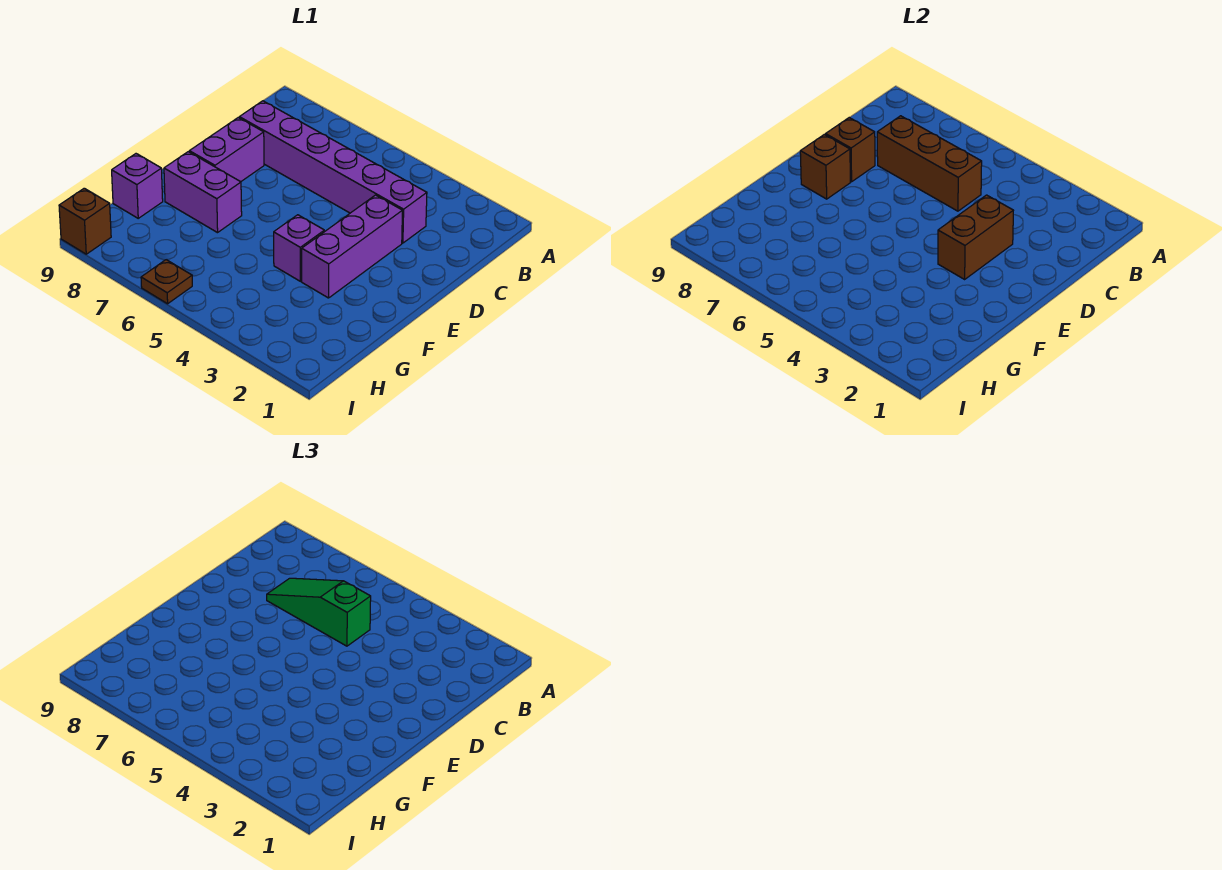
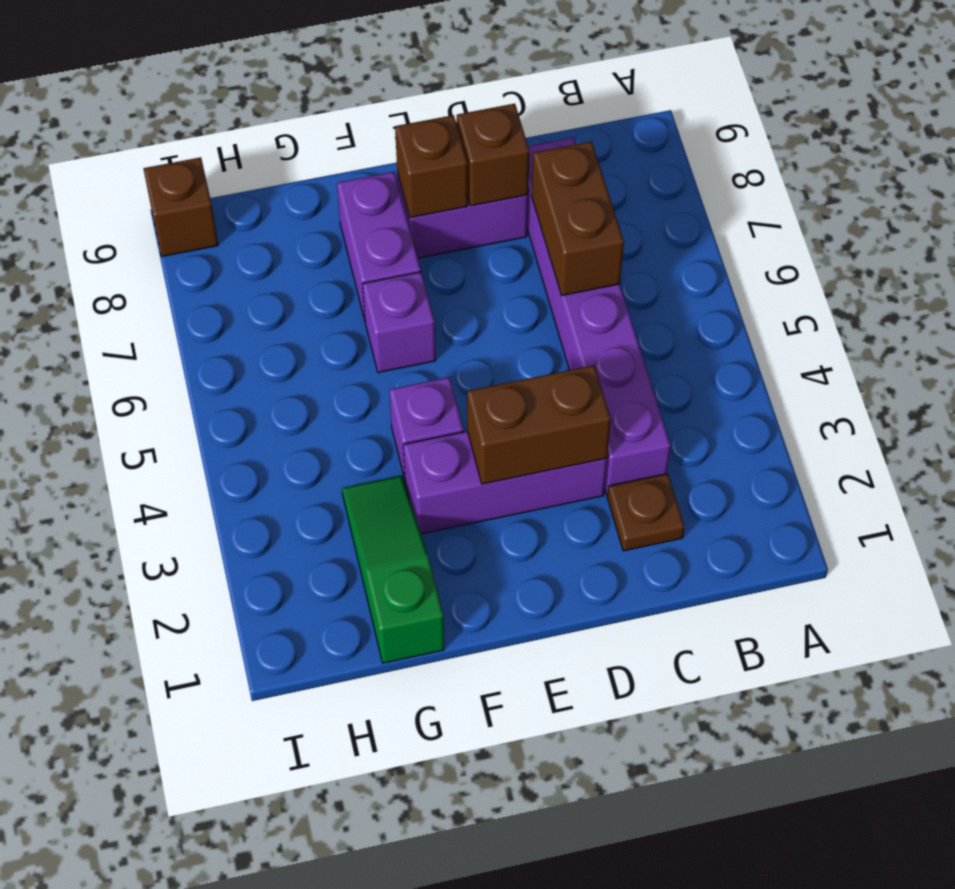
brown 1x3 brick [877,116,982,211] -> brown 1x2 brick [532,141,624,295]
green 1x3 slope [267,578,371,646] -> green 1x3 slope moved to [342,476,444,663]
purple 1x1 brick [112,154,163,218] -> purple 1x1 brick moved to [363,272,436,372]
brown 1x1 plate [141,260,192,304] -> brown 1x1 plate moved to [607,474,685,551]

